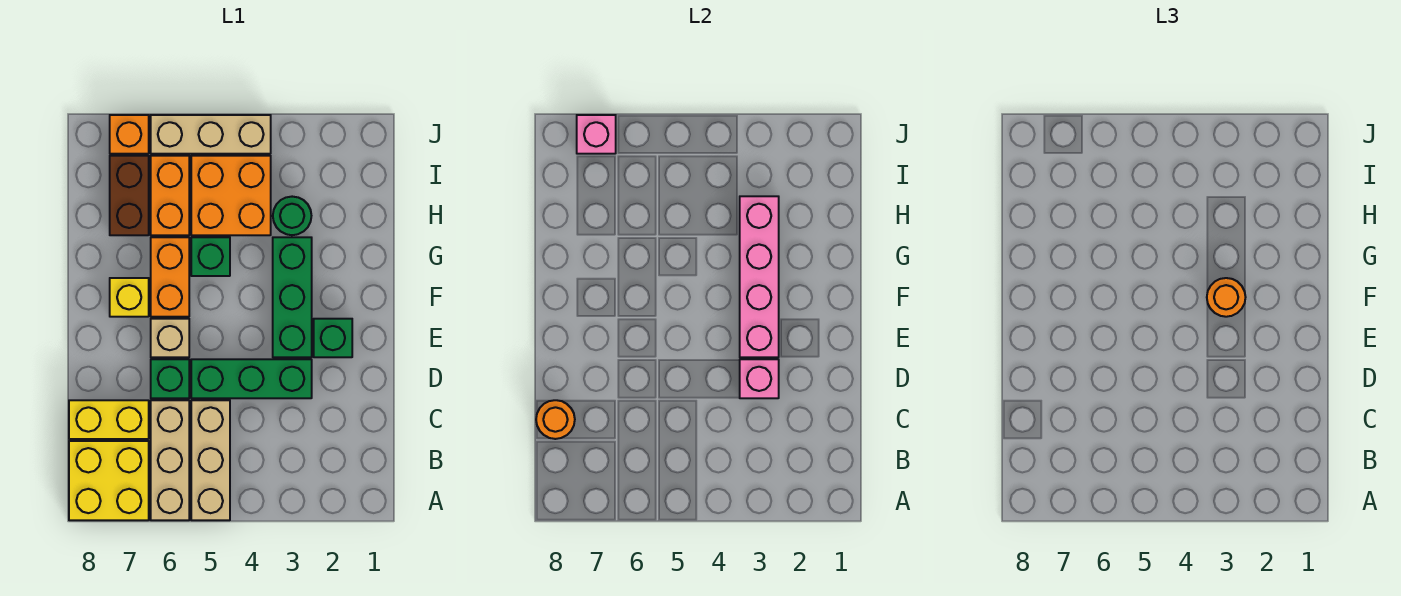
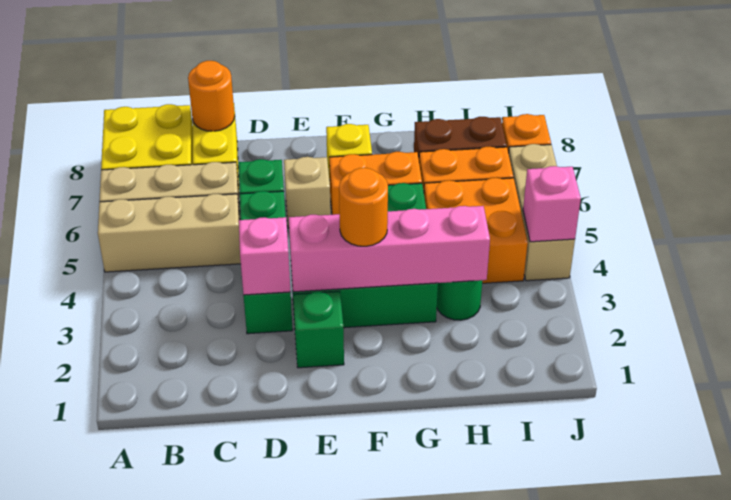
pink 1x1 brick [577,115,616,154] -> pink 1x1 brick moved to [523,166,581,242]

